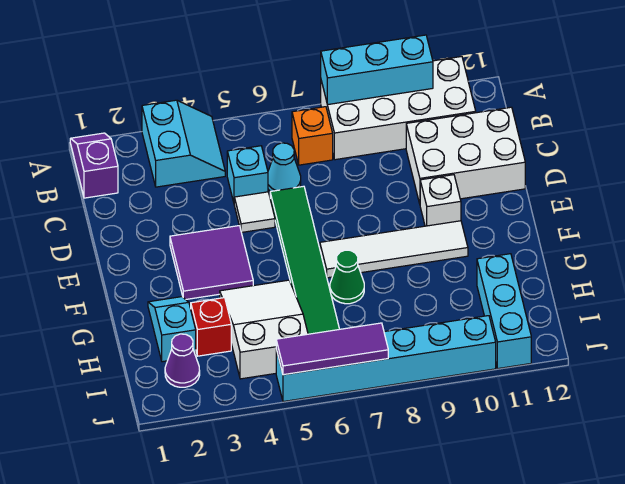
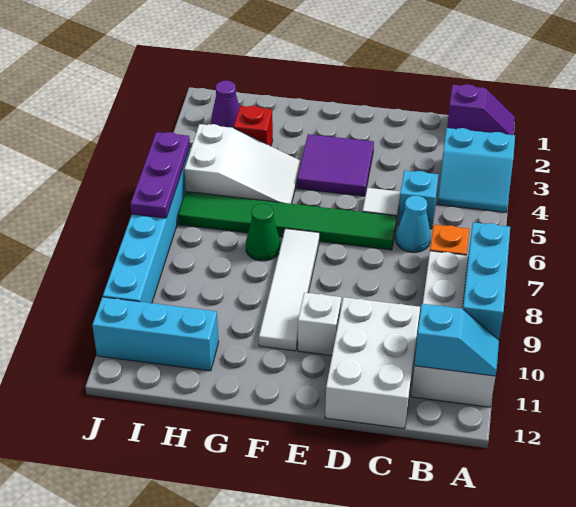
cyan 1x2 slope [148,297,196,362] -> cyan 1x2 slope moved to [414,304,499,376]
purple 1x3 tile [276,323,388,375] -> purple 1x3 plate [131,132,190,218]

